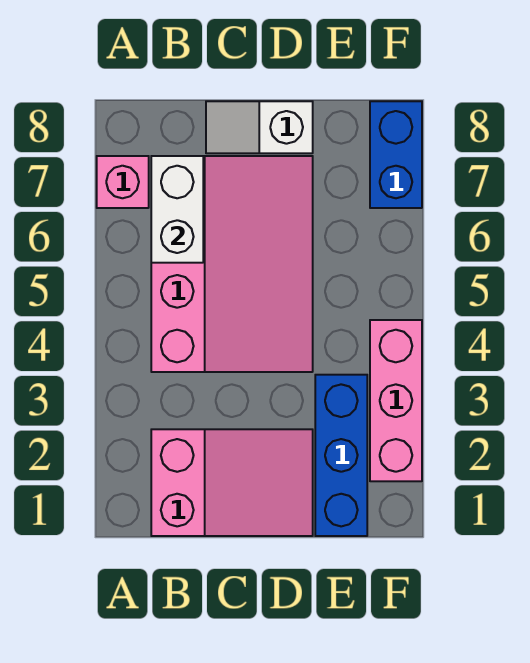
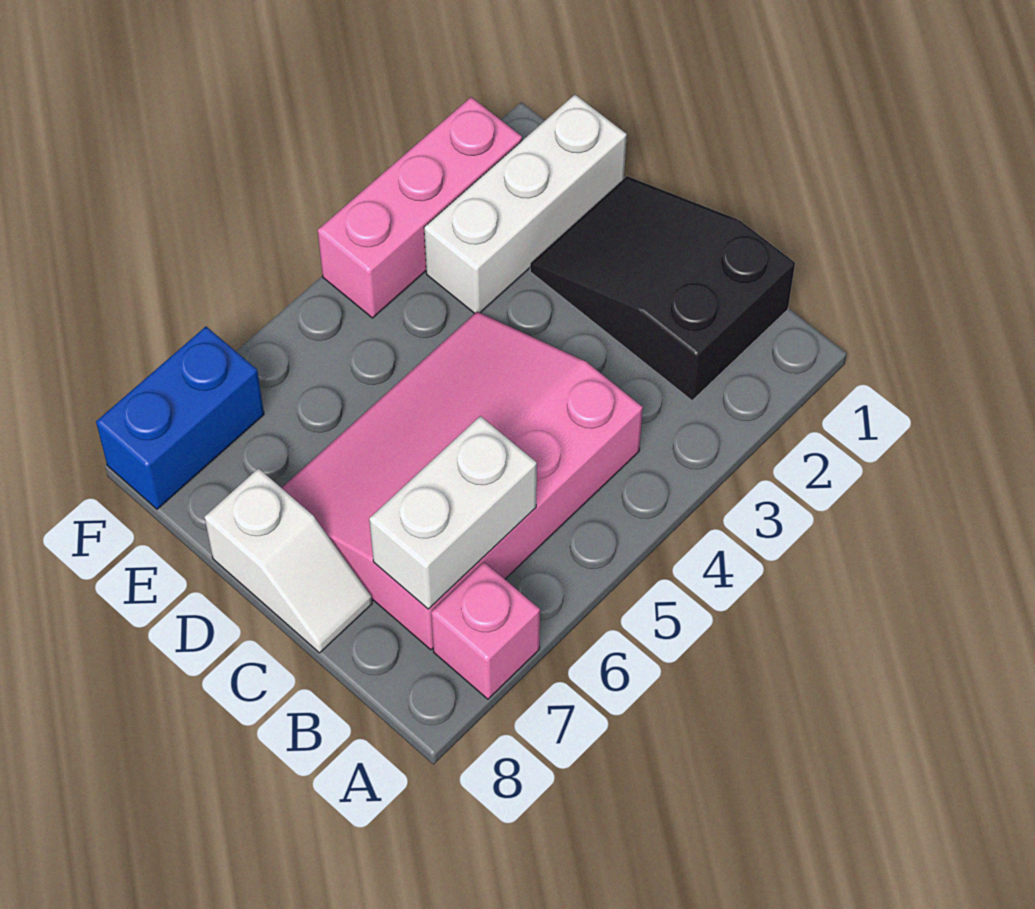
pink 2x3 slope [151,429,313,536] -> black 2x3 slope [530,176,795,401]
blue 1x3 brick [315,375,367,536] -> white 1x3 brick [424,95,627,313]

